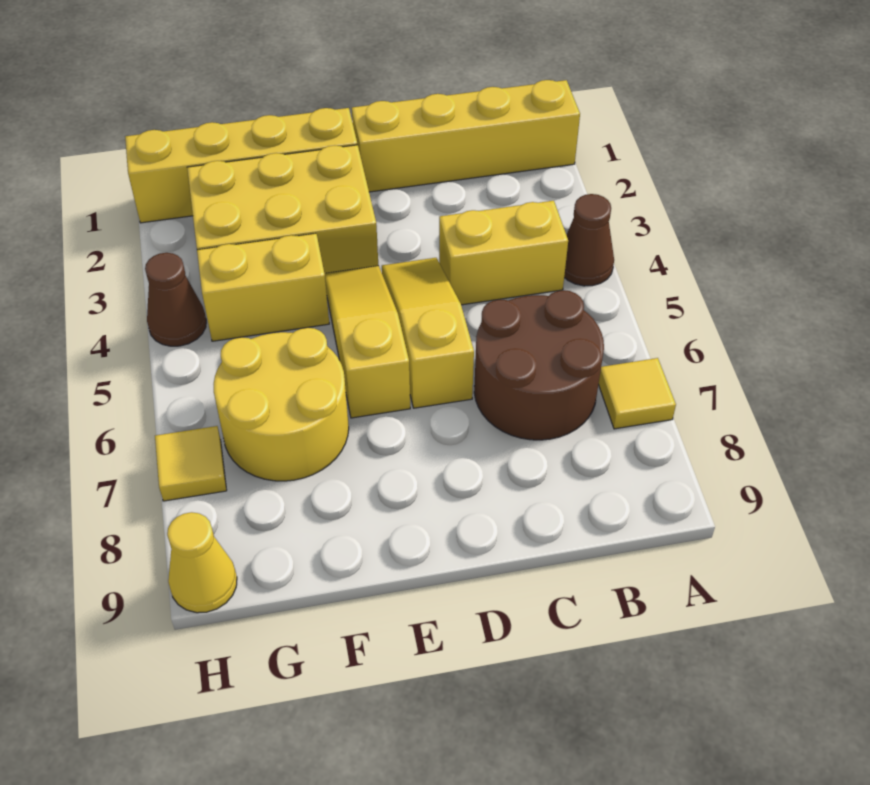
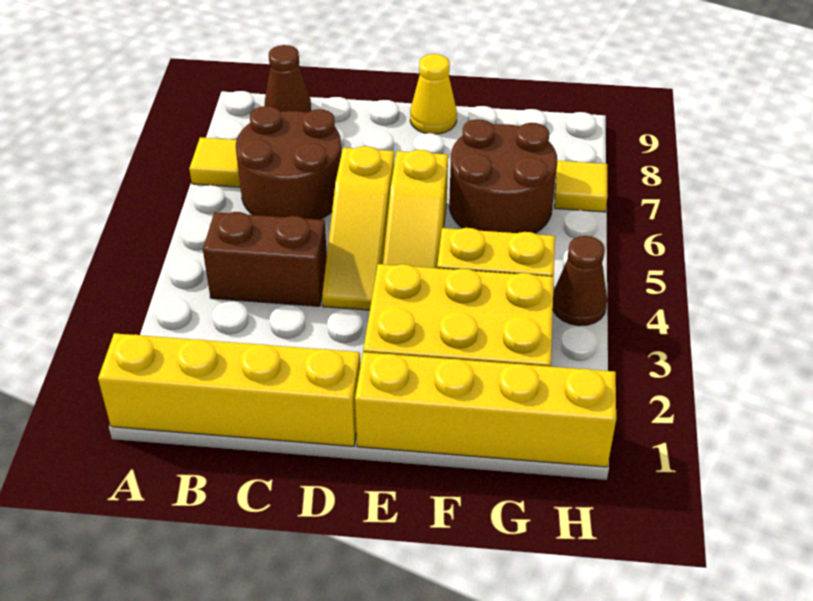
brown 1x1 cone [564,194,614,286] -> brown 1x1 cone moved to [265,45,311,112]
yellow 1x2 brick [439,201,568,305] -> brown 1x2 brick [203,212,327,306]
yellow 2x2 round brick [214,328,349,481] -> brown 2x2 round brick [449,119,557,233]
yellow 1x1 cone [167,512,237,613] -> yellow 1x1 cone moved to [410,54,457,134]

